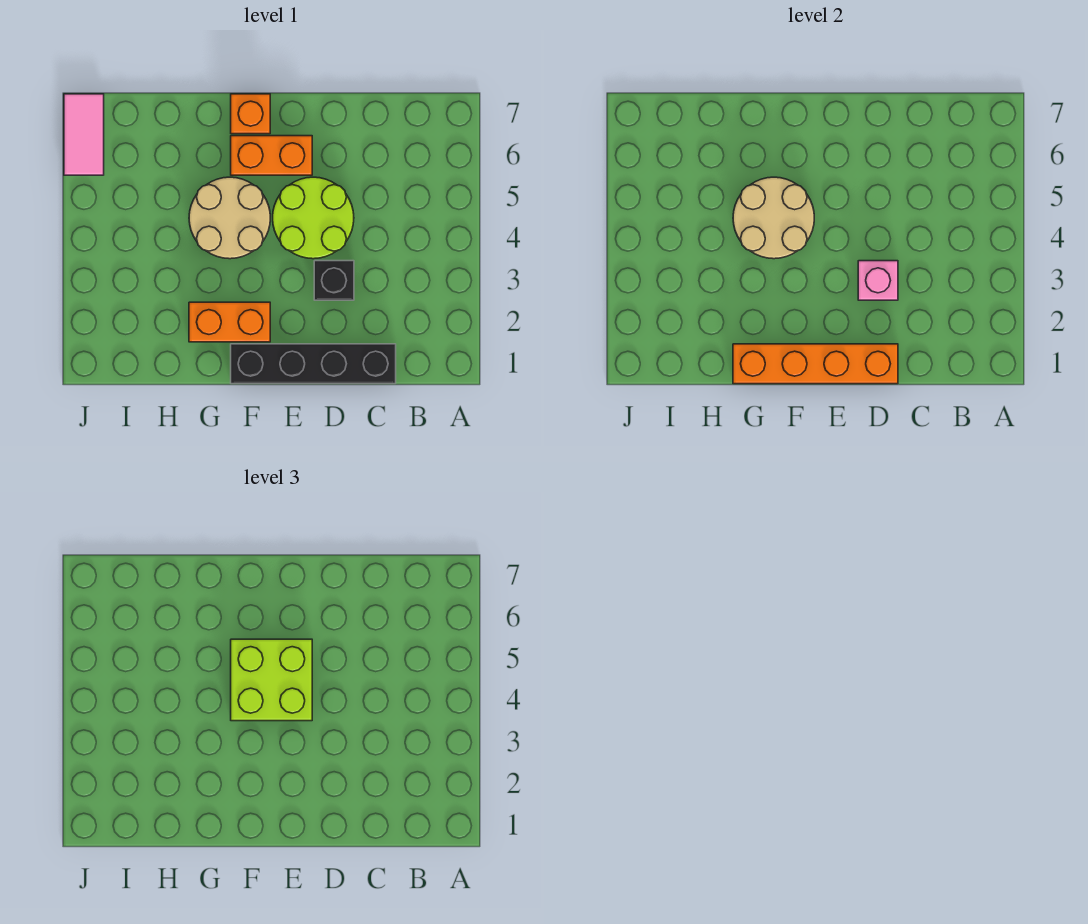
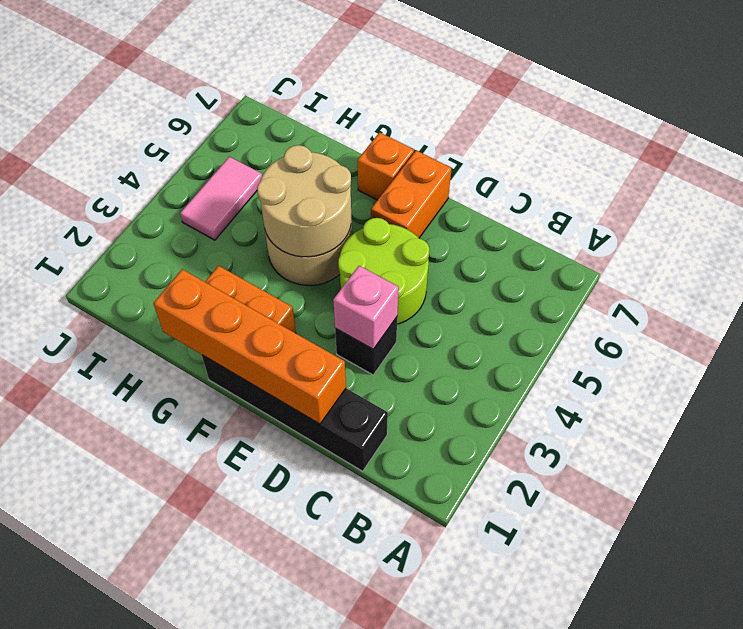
lime 2x2 brick [231,639,312,721] -> none
orange 1x2 brick [231,136,312,175] -> orange 1x2 brick turned to [371,150,451,238]
pink 1x2 tile [64,94,104,175] -> pink 1x2 tile moved to [180,157,262,240]

